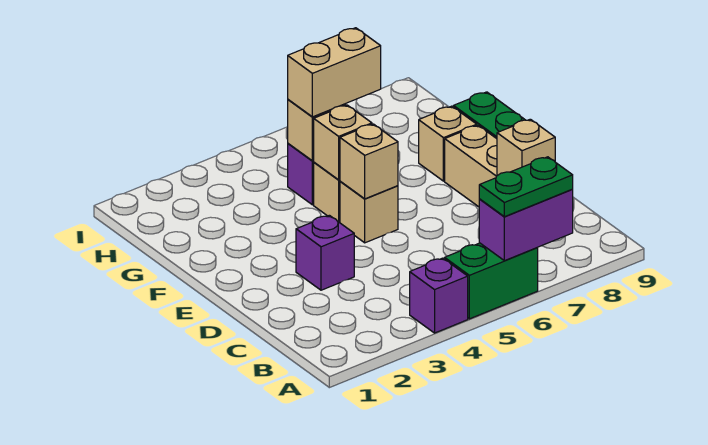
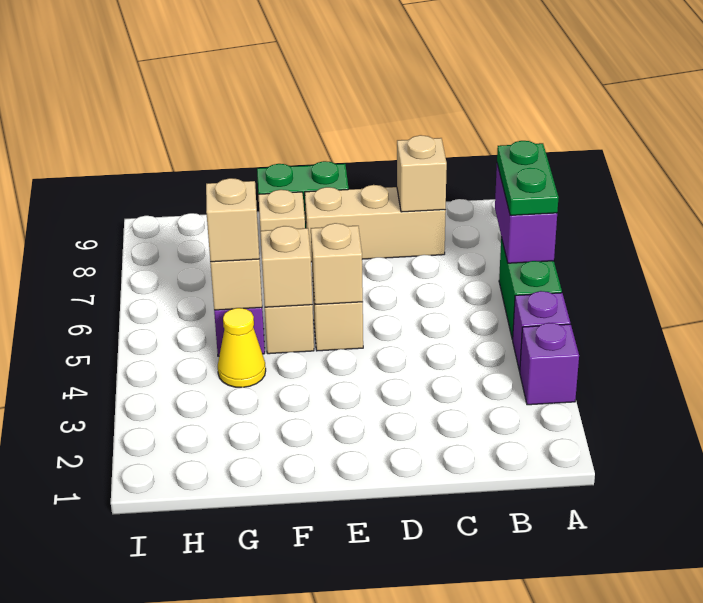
purple 1x1 brick [296,215,354,290] -> purple 1x1 brick moved to [520,323,579,405]
none -> yellow 1x1 cone [218,308,266,387]
tan 1x2 brick [288,28,381,117] -> tan 1x1 brick [206,178,259,262]

